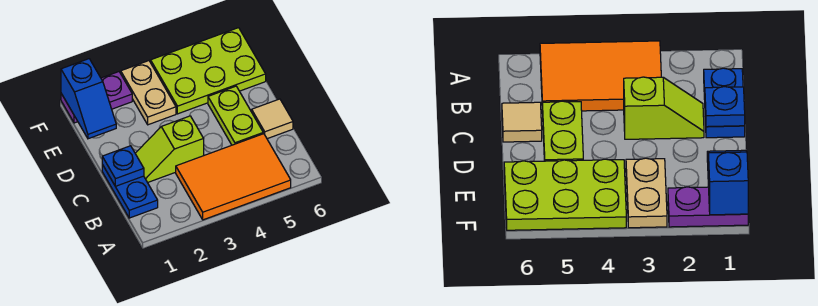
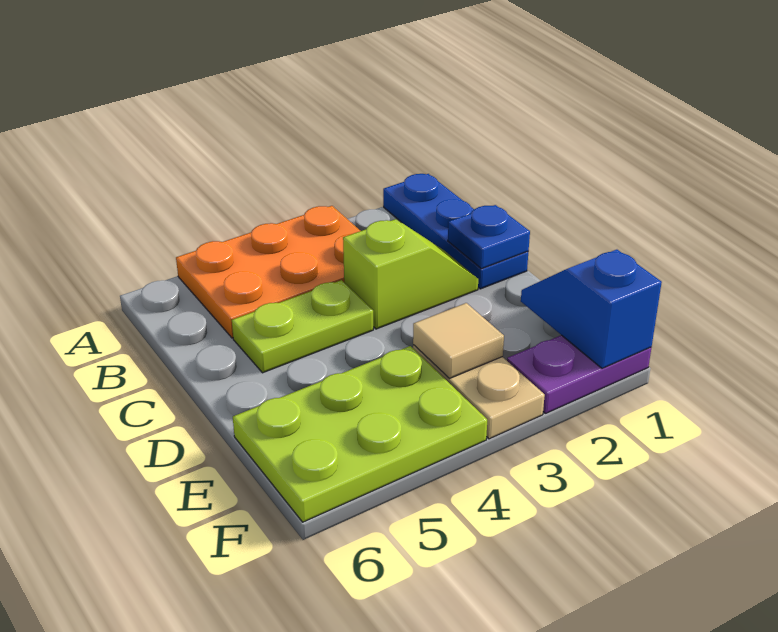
orange 2x3 tile [176,134,291,220] -> orange 2x3 plate [176,206,360,338]
blue 1x2 plate [102,165,158,218] -> blue 1x3 plate [383,174,528,289]
lime 1x2 plate [208,86,263,145] -> lime 1x2 plate turned to [232,280,373,373]
tan 1x1 tile [252,99,293,139] -> tan 1x1 tile moved to [413,303,504,379]

